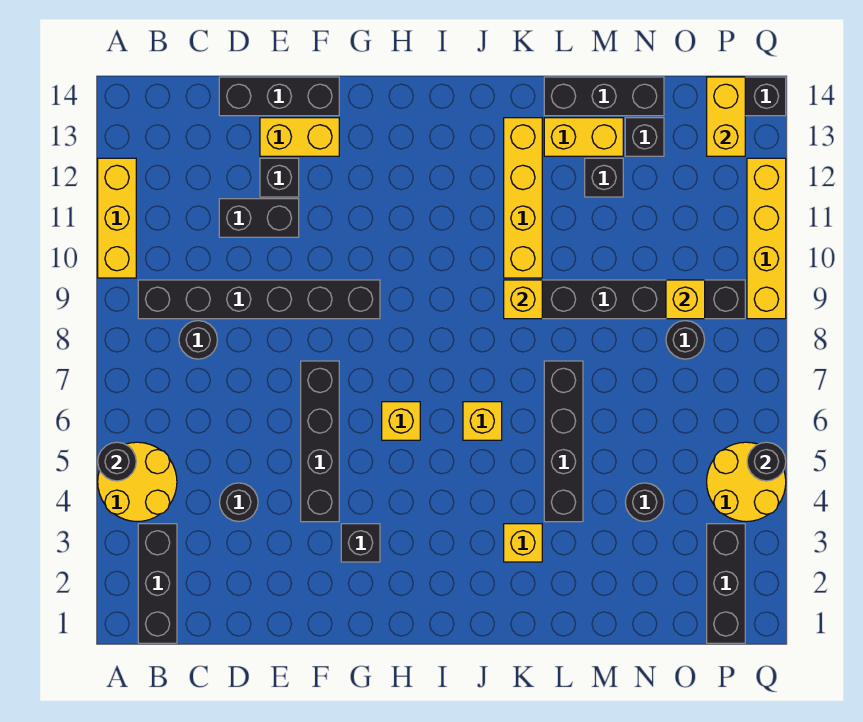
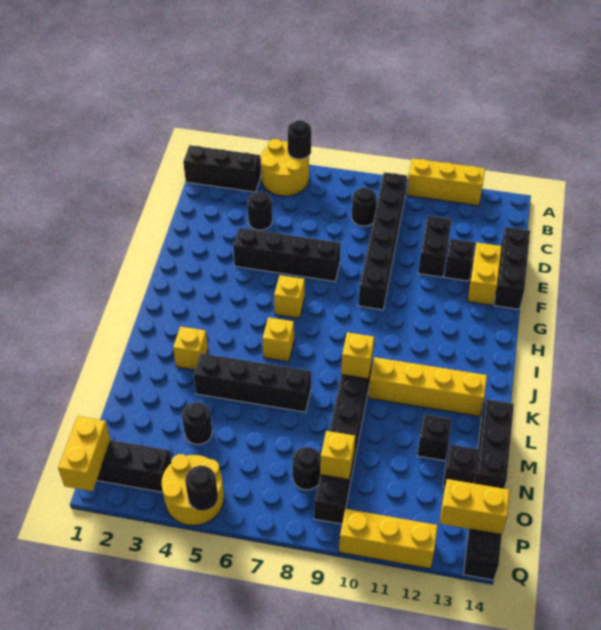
black 1x1 brick [341,524,380,562] -> none
yellow 1x2 brick [544,118,623,156] -> yellow 1x2 brick moved to [58,416,111,491]
yellow 1x4 brick [747,158,786,319] -> yellow 1x3 brick [339,509,438,569]

